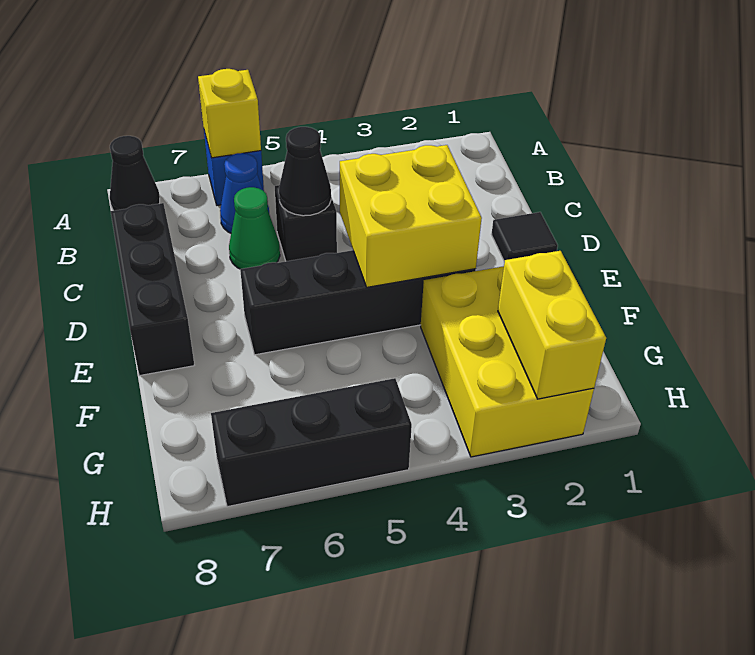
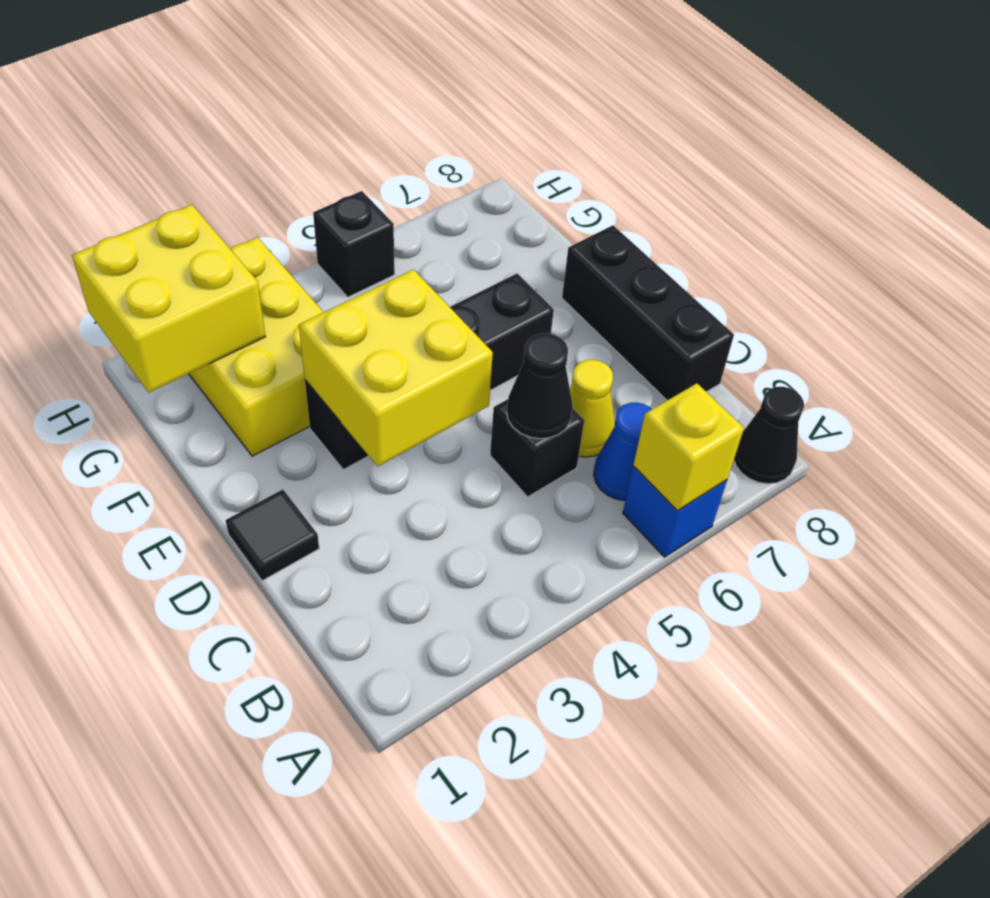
green 1x1 cone [229,187,280,269] -> yellow 1x1 cone [570,360,615,457]
yellow 1x2 brick [498,251,606,399] -> yellow 2x2 brick [72,205,265,392]
black 1x3 brick [211,378,412,507] -> black 1x1 brick [313,191,395,297]

